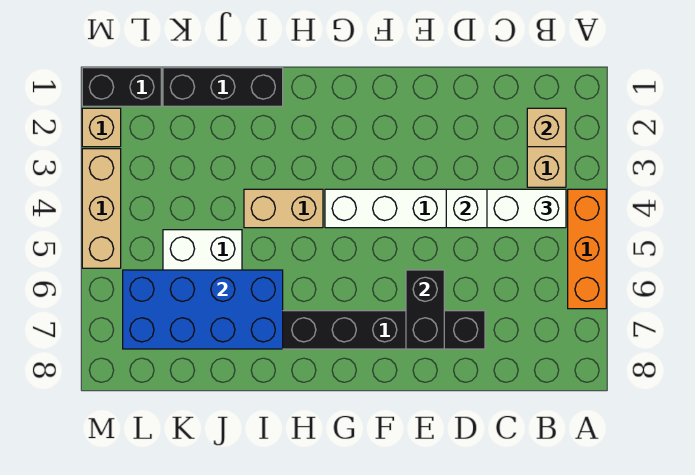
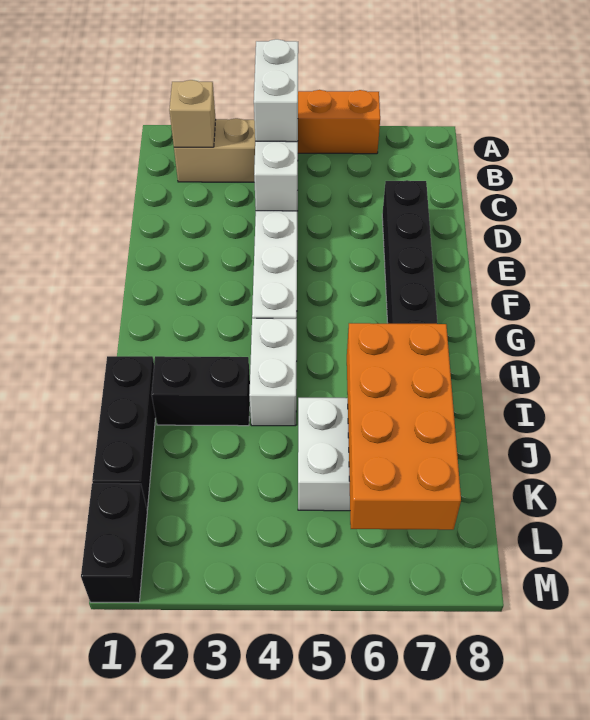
black 1x2 brick [406,270,444,349] -> black 1x2 brick moved to [152,356,250,426]
tan 1x2 brick [244,189,323,228] -> white 1x2 brick [249,318,297,426]
blue 2x4 brick [123,270,283,349] -> orange 2x4 brick [347,323,461,530]
tan 1x1 brick [82,108,121,147] -> none
tan 1x3 brick [82,149,121,268] -> none

